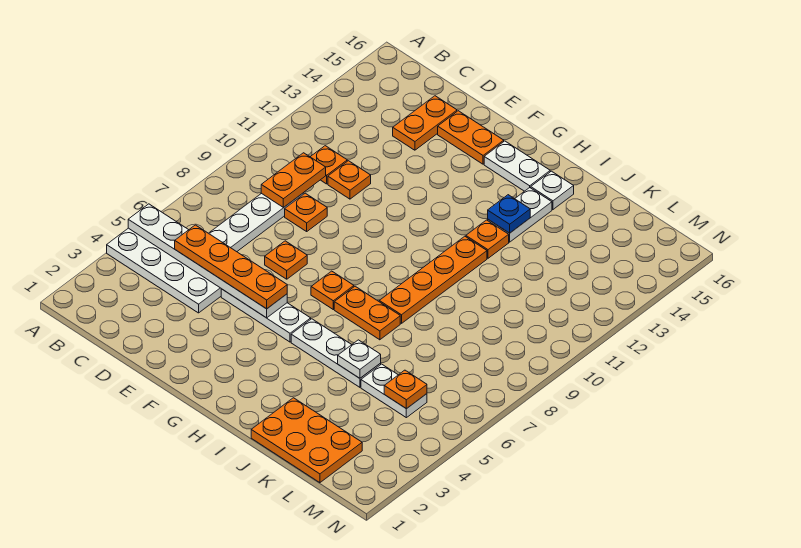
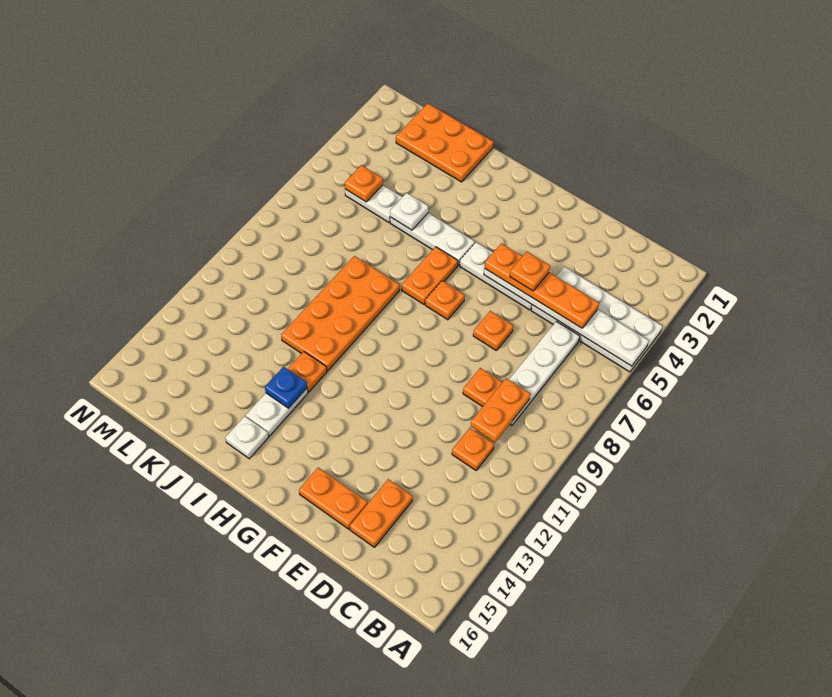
orange 1x1 plate [328,161,371,199] -> orange 1x1 plate moved to [510,252,550,291]
white 1x2 plate [484,141,550,191] -> none
orange 1x2 plate [334,286,400,340] -> orange 1x2 plate turned to [402,247,458,304]
orange 1x4 plate [379,236,487,323] -> orange 2x4 plate [281,256,400,371]

